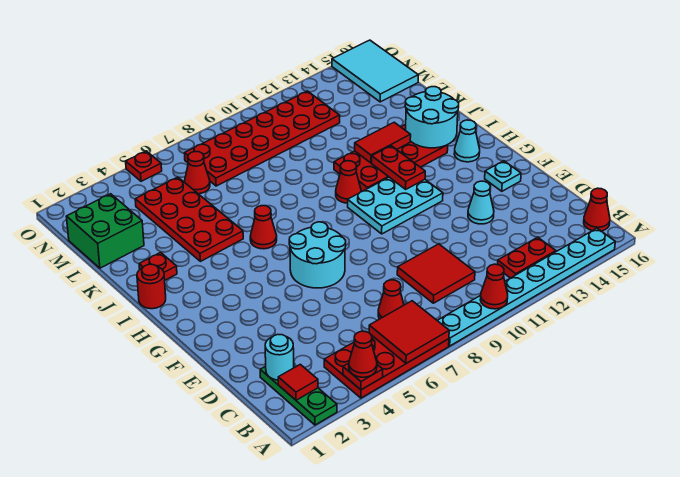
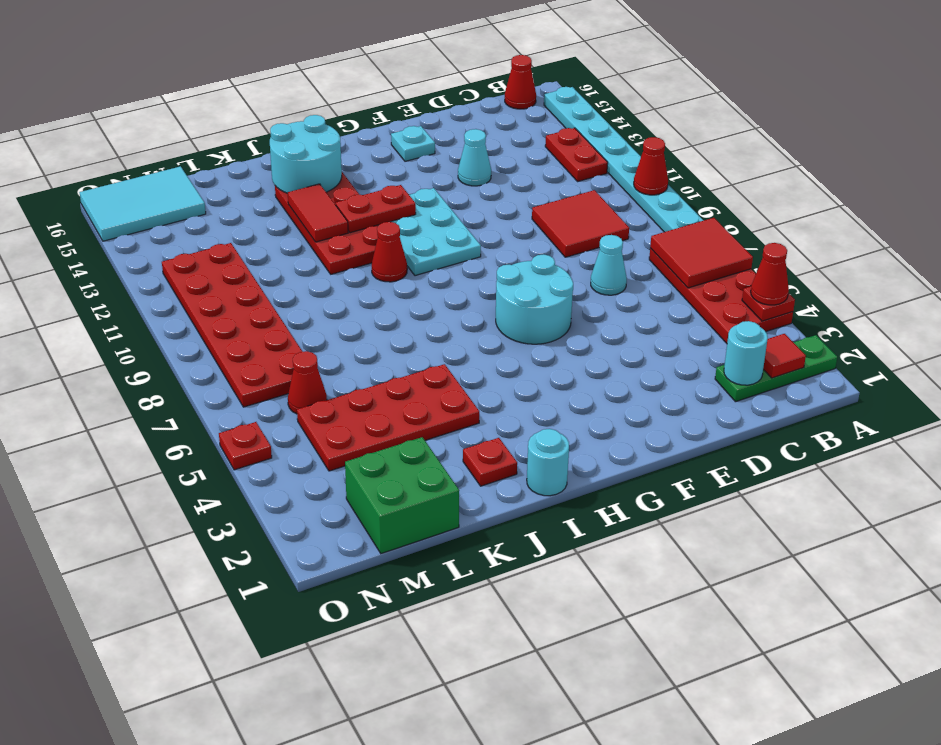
red 1x1 cone [378,280,404,319] -> none
cyan 1x1 cone [454,120,480,162] -> cyan 1x1 cone moved to [591,235,627,295]
red 1x1 round brick [137,264,166,309] -> cyan 1x1 round brick [527,429,569,496]
red 1x1 cone [250,206,277,249] -> none

